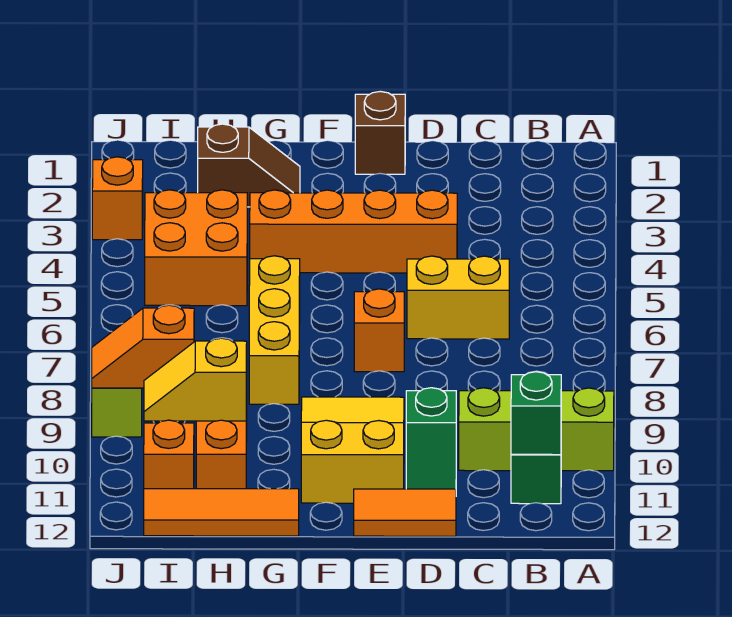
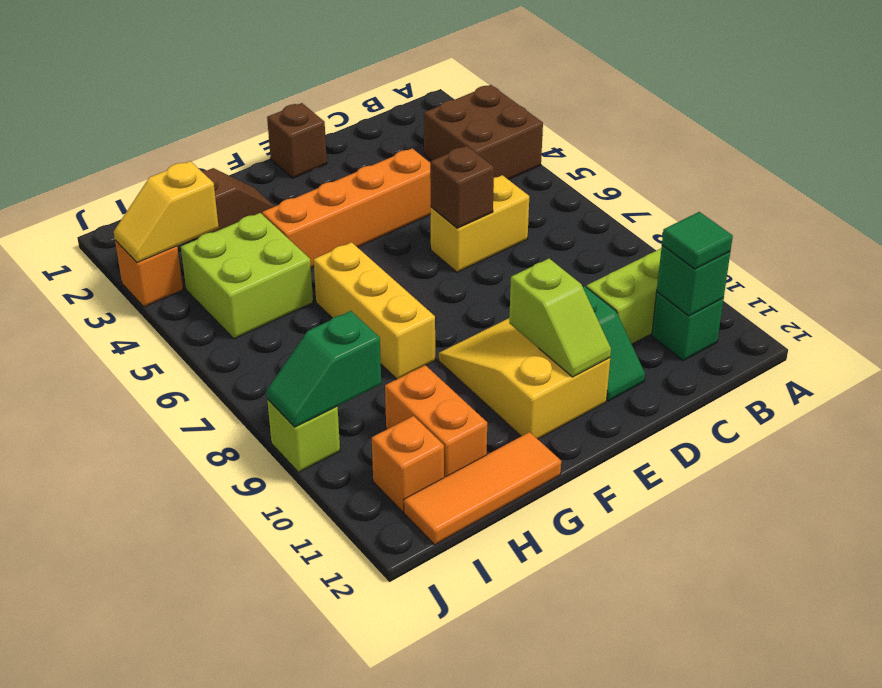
none -> brown 2x2 brick [424,85,543,180]
none -> green 1x1 tile [662,212,733,269]
none -> brown 1x1 brick [430,146,494,228]
orange 1x2 tile [354,489,456,536] -> none
orange 1x1 brick [354,289,404,372] -> none
none -> lime 1x2 slope [509,259,611,377]
orange 2x2 brick [145,190,247,306] -> lime 2x2 brick [181,213,313,339]
yellow 1x2 slope [144,338,247,421] -> yellow 1x2 slope moved to [114,161,219,263]
orange 1x2 slope [92,305,194,388] -> green 1x2 slope [267,311,381,427]

